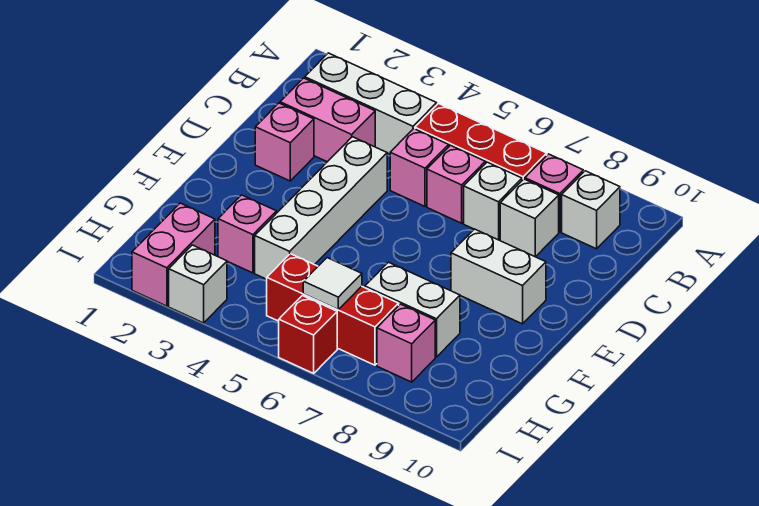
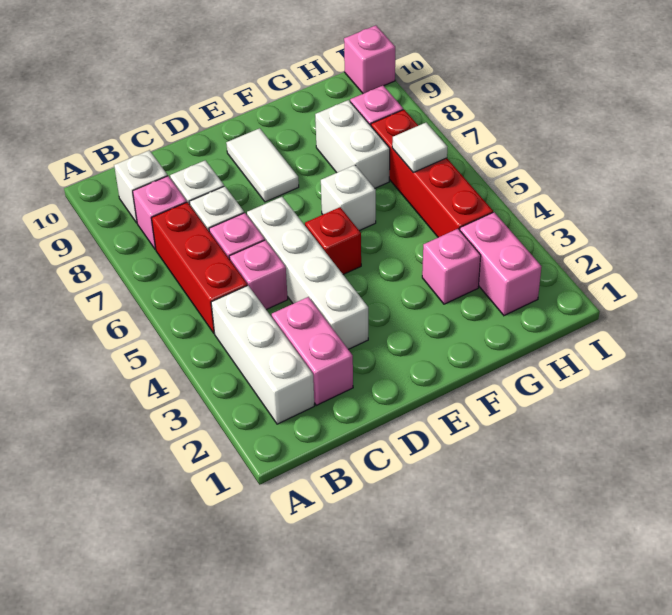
pink 1x1 brick [255,103,314,181] -> pink 1x1 brick moved to [344,25,395,93]
white 1x4 brick [255,137,387,279] -> white 1x4 brick turned to [247,197,368,349]
white 1x2 brick [451,229,546,324] -> white 1x2 tile [226,128,299,202]
pink 1x2 brick [132,203,215,306] -> pink 1x2 brick turned to [460,212,542,316]
red 1x3 brick [267,254,399,365] -> red 1x4 brick [371,110,493,237]
white 1x1 brick [169,245,227,323] -> white 1x1 brick moved to [321,165,376,231]
red 1x1 brick [279,296,337,373] -> red 1x1 brick moved to [305,207,361,274]

